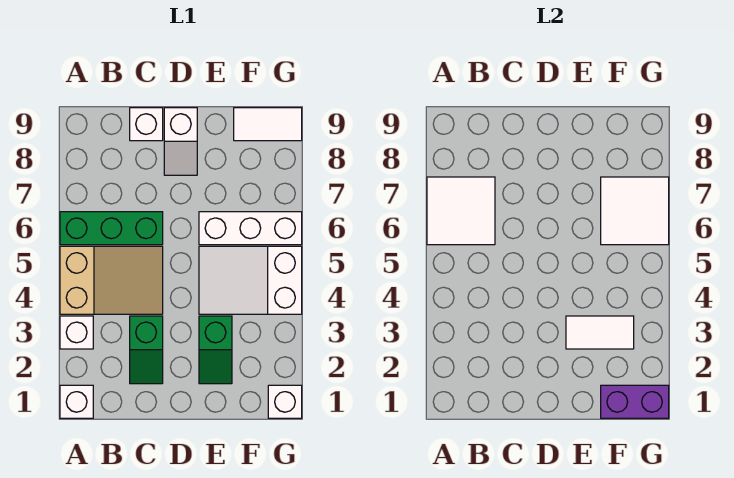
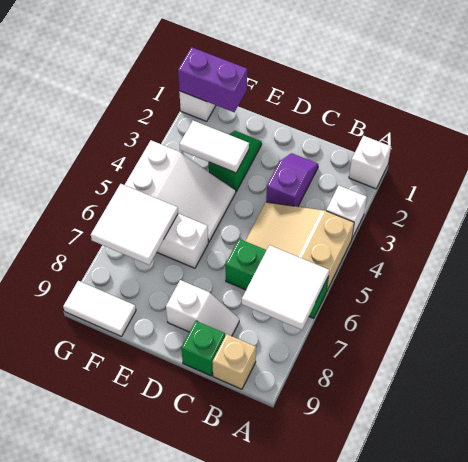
none -> tan 1x1 brick [212,334,256,389]
green 1x2 slope [130,316,163,384] -> purple 1x2 slope [266,153,318,207]
white 1x1 brick [130,108,163,141] -> green 1x1 brick [181,321,225,376]
white 1x2 slope [164,108,197,175] -> white 1x2 slope turned to [166,280,239,336]

